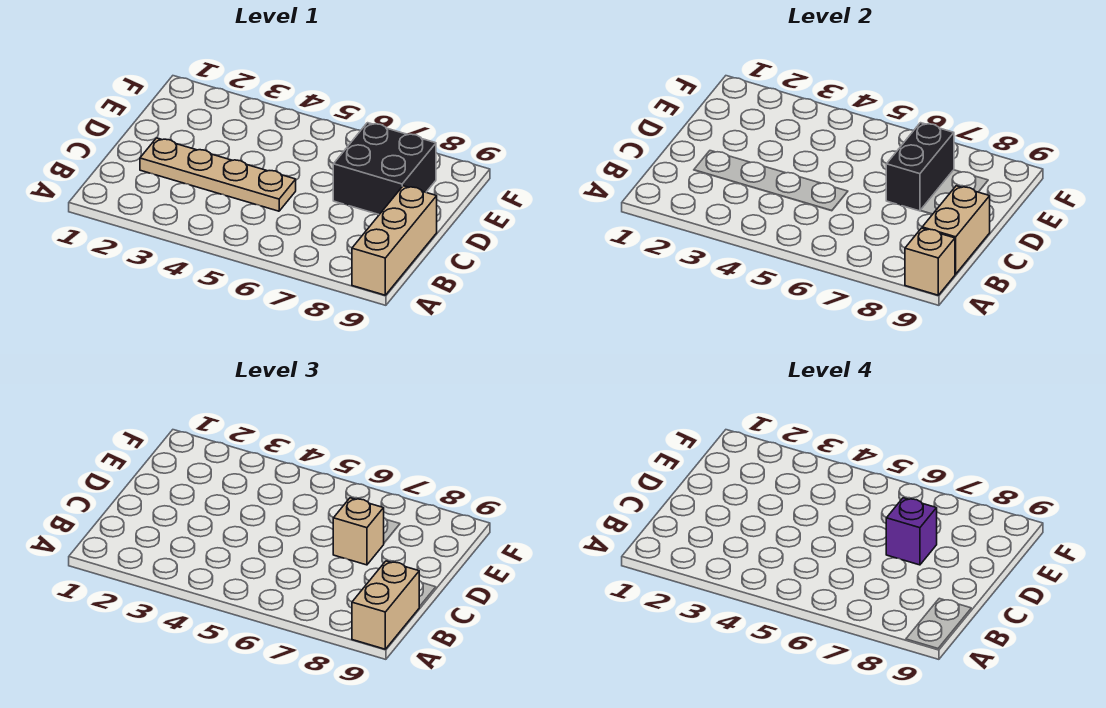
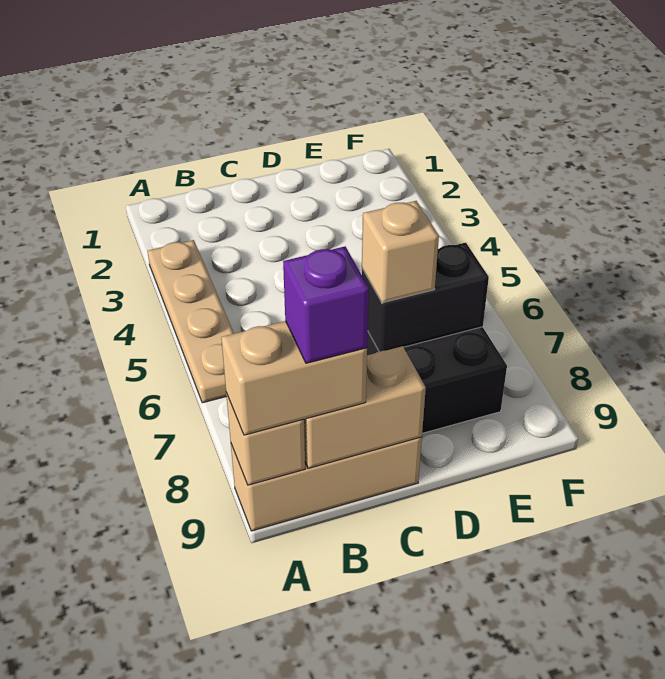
tan 1x4 plate [140,138,296,211] -> tan 1x4 plate moved to [148,240,234,403]
purple 1x1 brick [886,498,937,565] -> purple 1x1 brick moved to [283,247,369,363]

